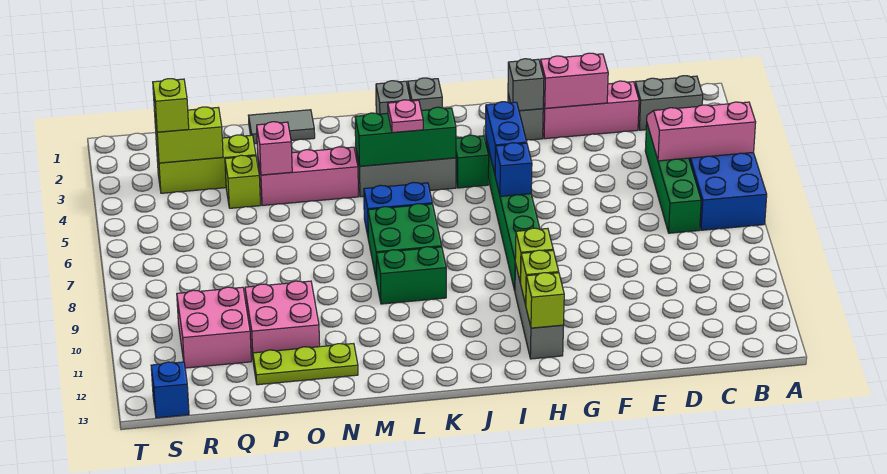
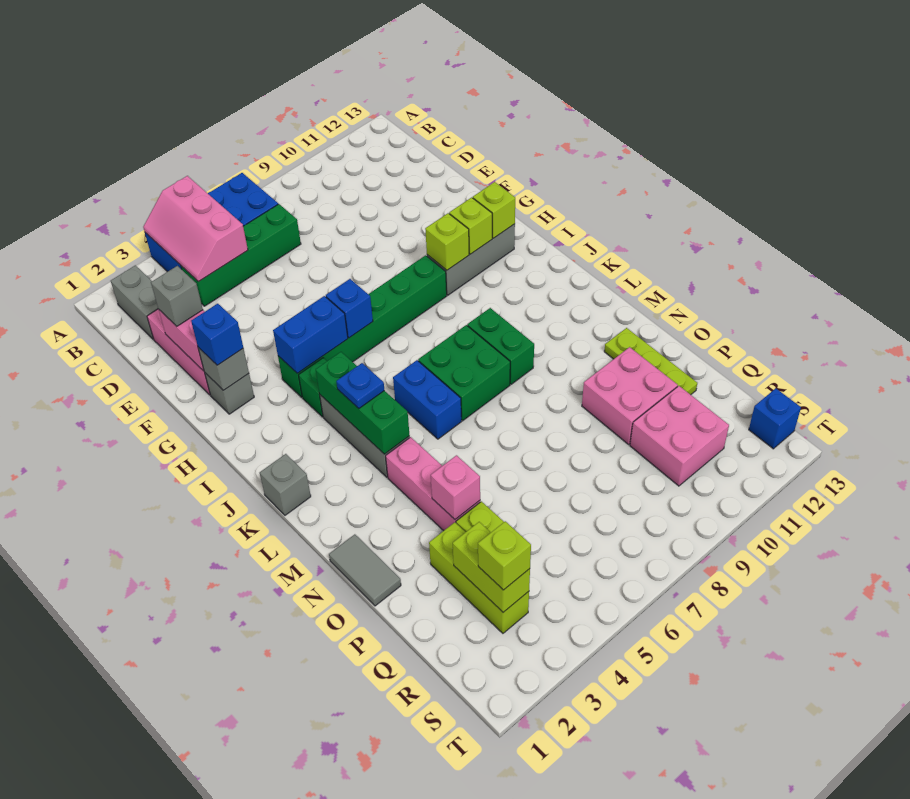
none -> blue 1x1 brick [191,304,243,365]
grey 1x1 brick [408,78,442,110] -> grey 1x1 brick moved to [151,266,203,326]
pink 1x1 plate [388,100,423,133] -> blue 1x1 plate [336,363,384,408]

